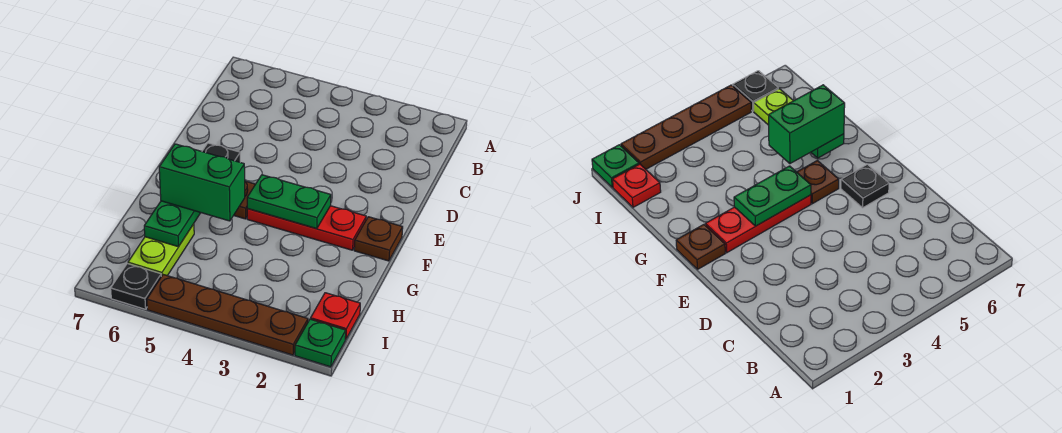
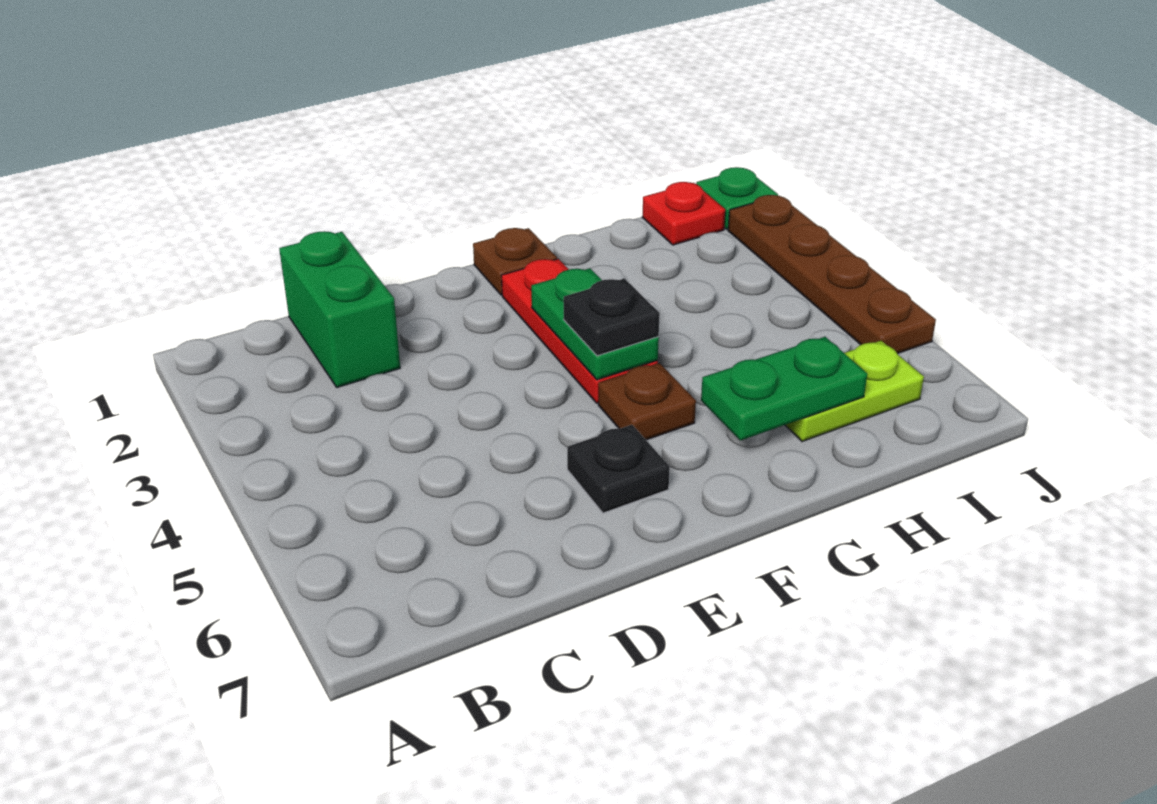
green 1x2 brick [159,144,245,221] -> green 1x2 brick moved to [279,231,400,387]
black 1x1 plate [111,264,161,309] -> black 1x1 plate moved to [564,279,660,356]

